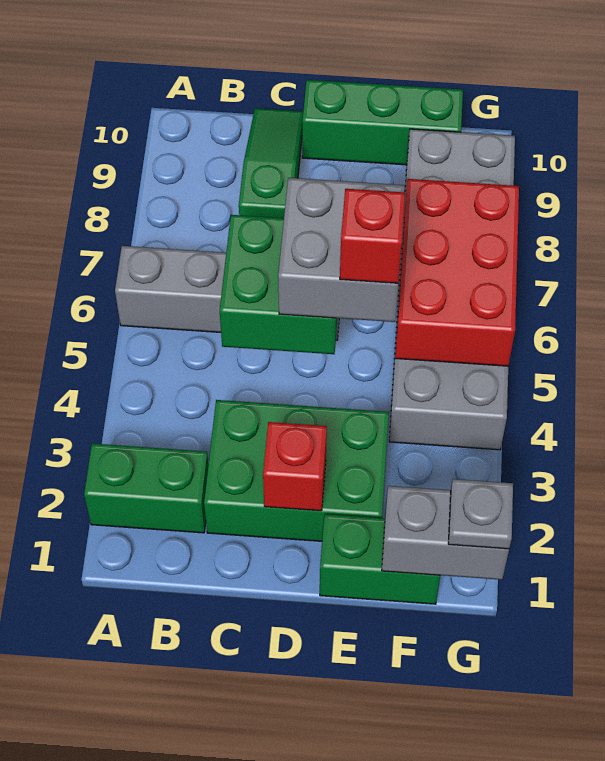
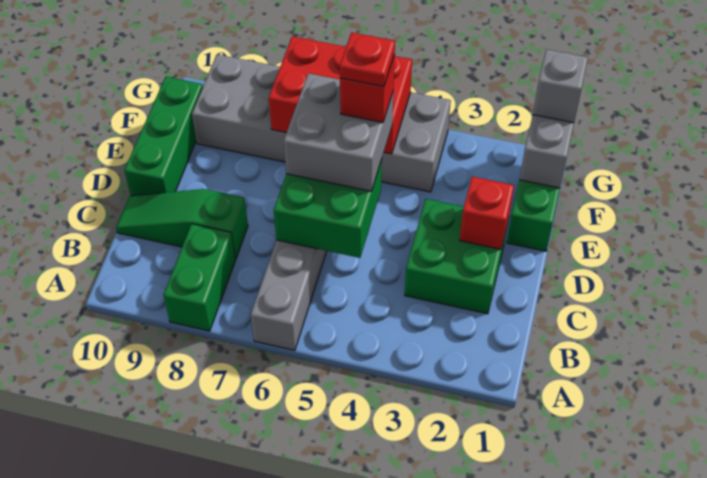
green 1x2 brick [84,443,208,533] -> green 1x2 brick moved to [163,224,235,331]
green 2x3 brick [204,400,389,541] -> green 2x2 brick [405,199,508,314]
none -> red 1x1 plate [340,33,395,87]
grey 1x1 plate [448,479,513,549] -> grey 1x1 brick [533,49,588,123]

